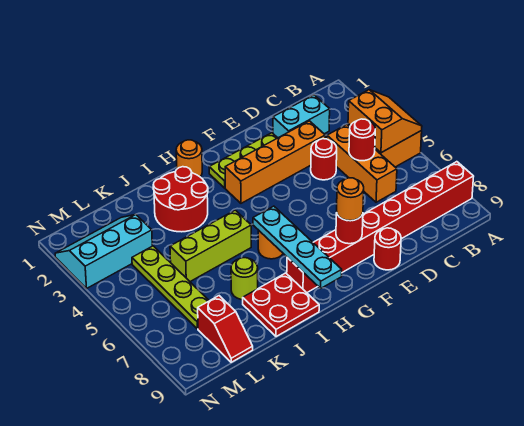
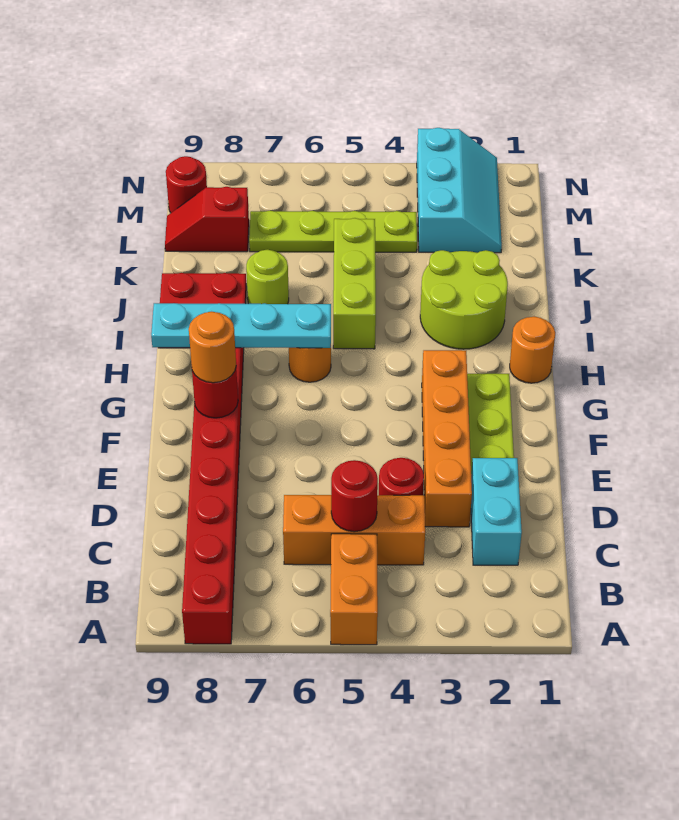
orange 2x2 slope [348,90,422,153] -> none
red 1x1 round brick [374,228,401,270] -> red 1x1 round brick moved to [166,156,207,213]
red 2x2 round brick [153,167,208,232] -> lime 2x2 round brick [420,250,508,349]

